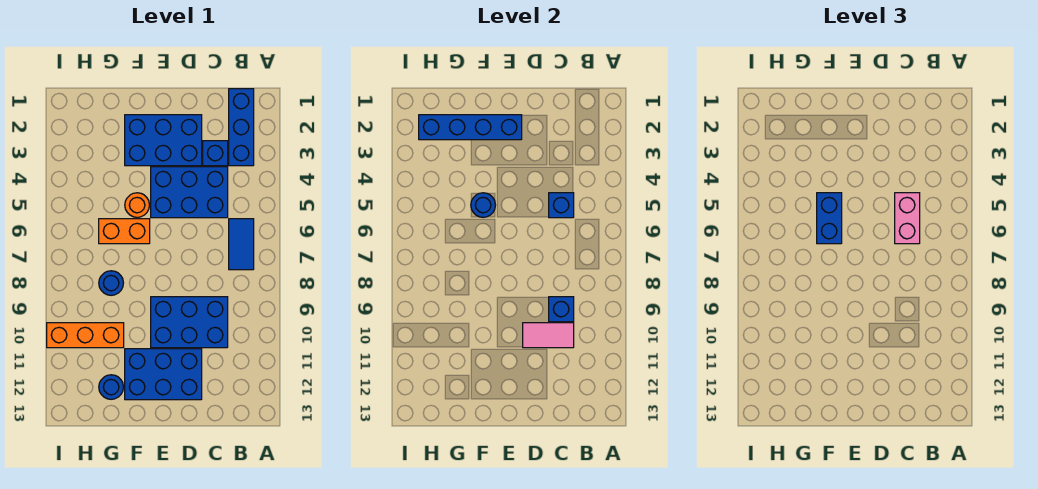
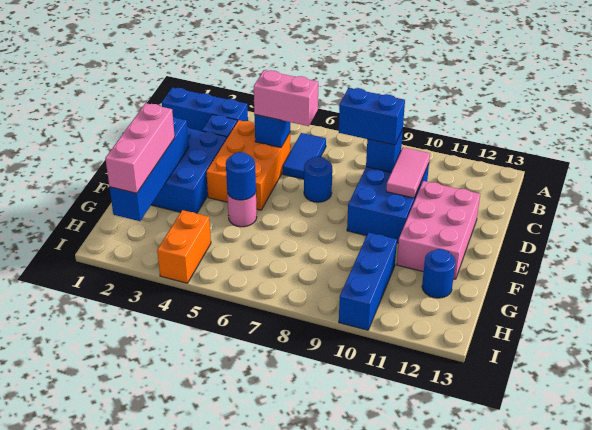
blue 1x2 tile [229,219,254,270] -> blue 1x2 tile turned to [283,133,326,179]
blue 2x3 brick [151,167,228,218] -> orange 2x3 brick [206,120,291,210]
blue 2x3 brick [125,349,202,400] -> pink 2x3 brick [397,181,480,279]
none -> pink 1x3 brick [105,103,175,193]
orange 1x1 round brick [125,193,149,217] -> pink 1x1 round brick [227,192,257,227]
blue 1x2 brick [817,193,842,244] -> blue 1x2 brick moved to [339,88,405,145]
orange 1x2 brick [99,219,150,244] -> orange 1x2 brick moved to [157,210,211,283]
blue 1x1 round brick [99,271,123,295] -> blue 1x1 round brick moved to [304,156,332,202]
orange 1x3 brick [47,323,124,348] -> blue 1x3 brick [339,232,397,330]

